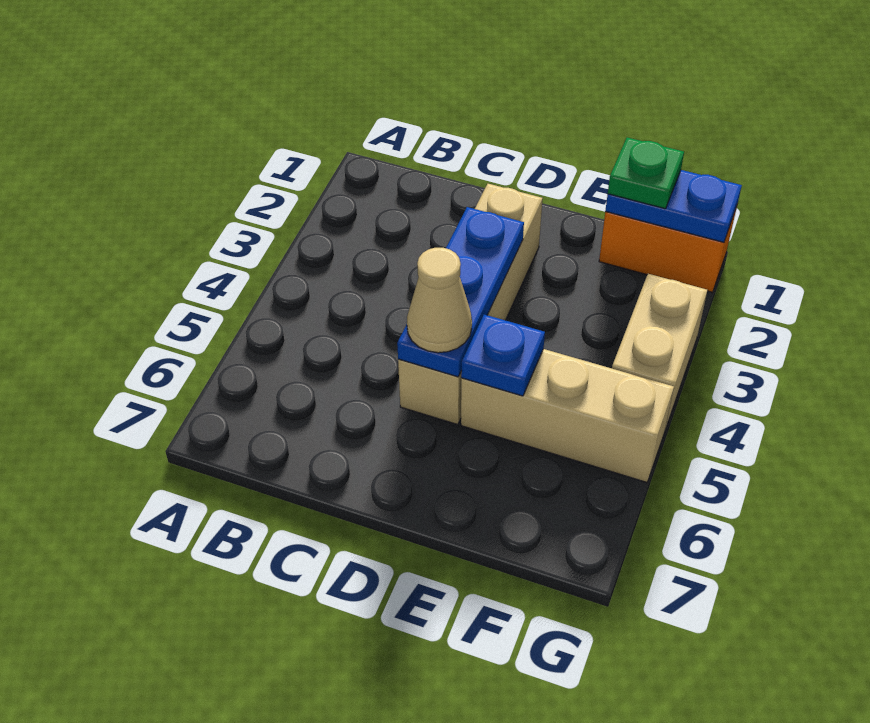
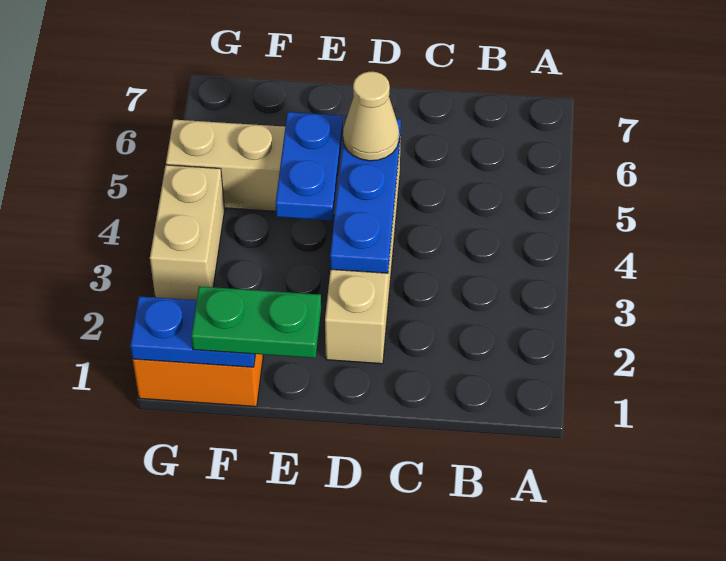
blue 1x1 plate [461,315,545,396] -> blue 1x2 plate [276,112,343,221]
green 1x1 plate [608,137,684,209] -> green 1x2 plate [191,286,321,358]

